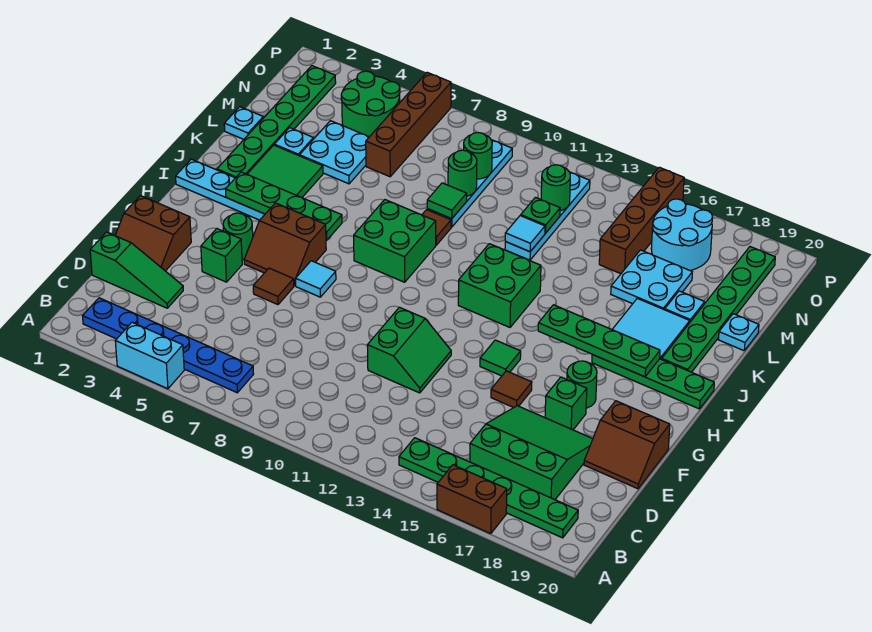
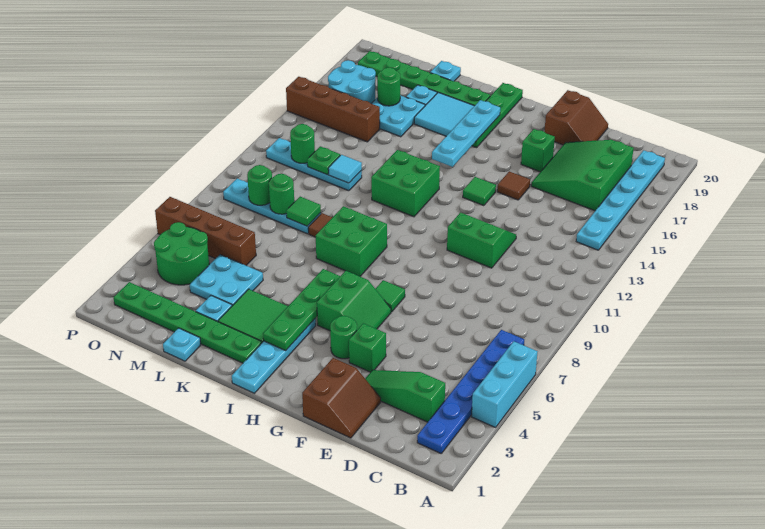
cyan 1x2 brick [115,322,184,389] -> cyan 1x3 brick [471,341,537,428]
brown 1x2 brick [437,465,507,534] -> none
green 1x6 plate [399,438,578,538] -> cyan 1x6 plate [576,150,665,250]
green 1x3 slope [90,232,183,308] -> green 1x3 slope turned to [365,370,445,422]
brown 1x1 tile [253,268,294,305] -> none
brown 2x2 slope [244,203,326,286] -> green 2x2 slope [317,271,391,331]
cyan 1x1 tile [296,261,336,297] -> green 1x1 tile [376,280,405,312]
green 1x1 round brick [567,361,597,408] -> green 1x1 round brick moved to [377,68,400,106]
green 1x4 plate [538,305,660,377] -> cyan 1x4 plate [432,100,500,167]

